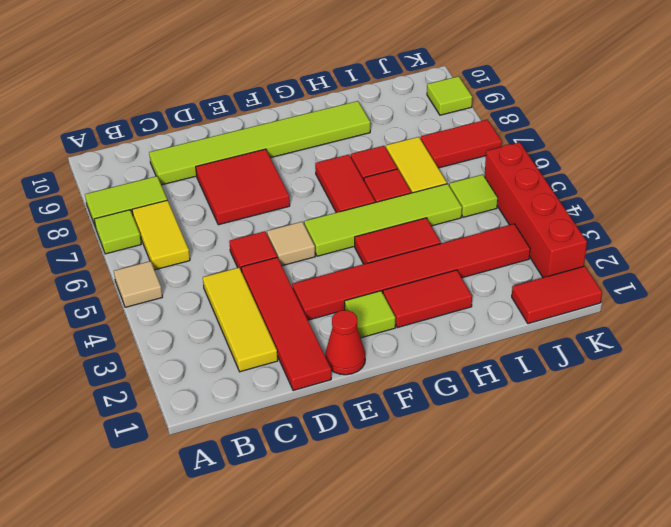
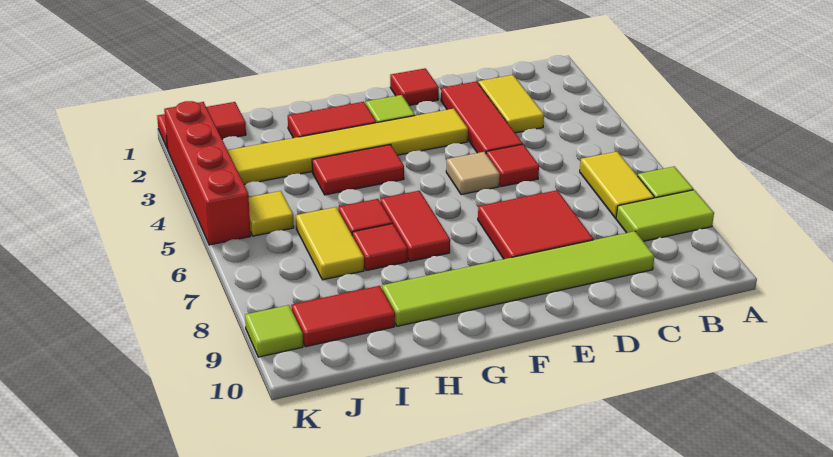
tan 1x1 tile [114,261,162,307] -> none
yellow 1x3 tile [203,268,278,372] -> yellow 1x2 tile [478,75,544,133]
red 1x4 tile [241,257,331,391] -> red 1x3 tile [441,81,522,153]
red 1x1 cone [325,310,365,375] -> red 1x1 tile [390,68,439,105]
red 1x6 tile [292,224,530,320] -> yellow 1x6 tile [227,109,468,185]
lime 1x4 tile [304,184,462,256] -> none
lime 1x1 tile [449,175,498,217] -> yellow 1x1 tile [249,191,294,236]
red 1x2 tile [421,120,502,168] -> red 1x2 tile moved to [291,286,395,347]

